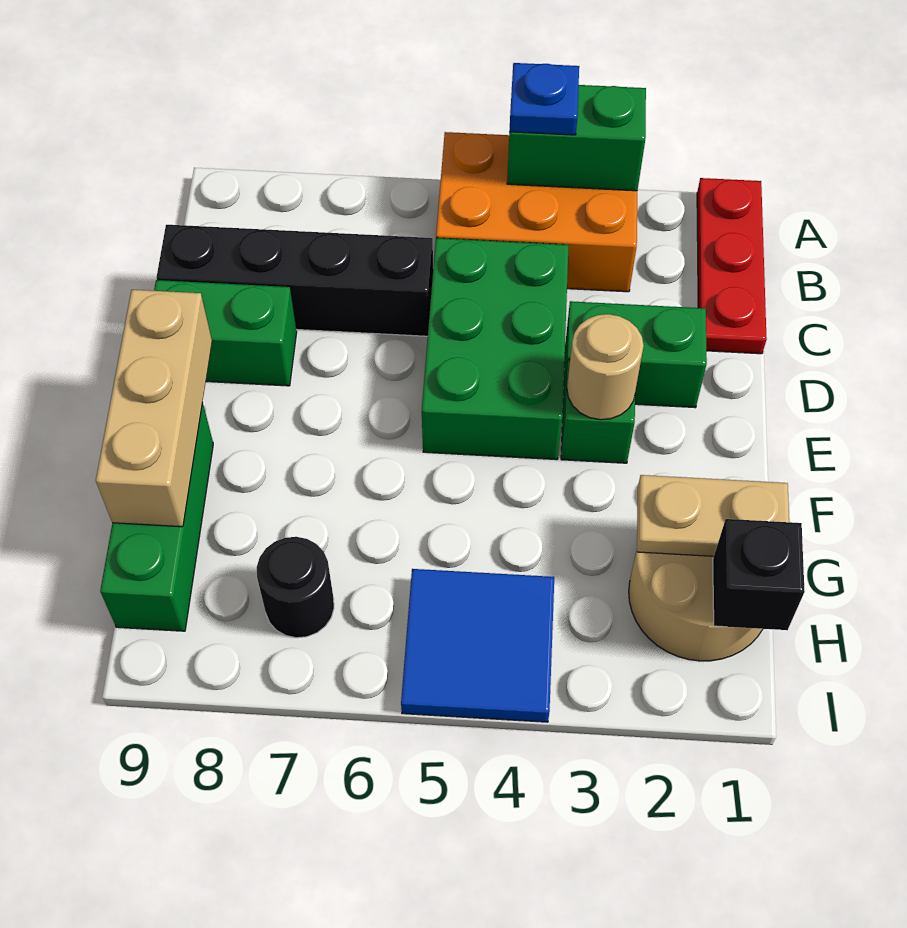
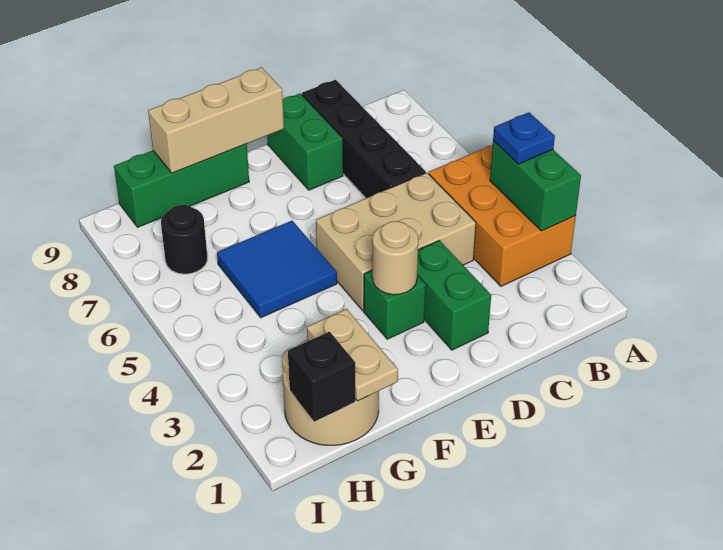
red 1x3 plate [697,178,767,354] -> none
green 2x3 brick [422,238,569,460] -> tan 2x3 brick [316,173,476,310]
blue 2x2 tile [401,569,554,722] -> blue 2x2 tile moved to [217,221,337,318]

